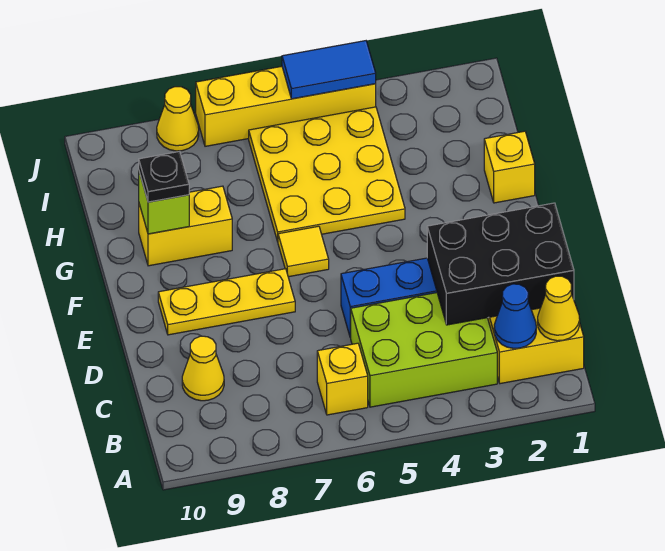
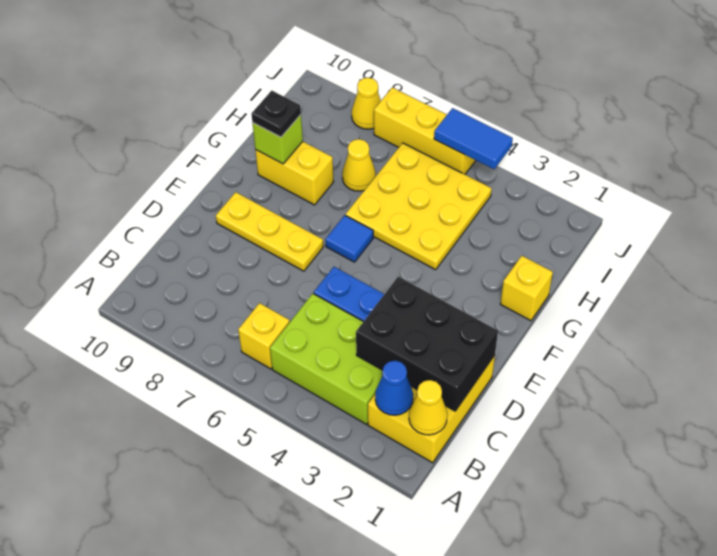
yellow 1x1 cone [182,336,224,401] -> yellow 1x1 cone moved to [342,139,376,191]
yellow 1x1 tile [278,226,329,277] -> blue 1x1 tile [325,215,373,262]
yellow 1x4 brick [196,66,376,146] -> yellow 1x3 brick [374,87,476,174]

